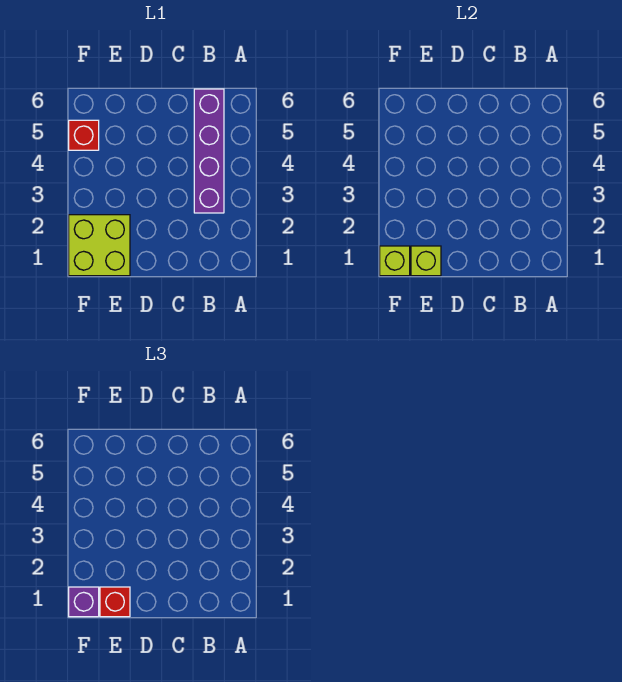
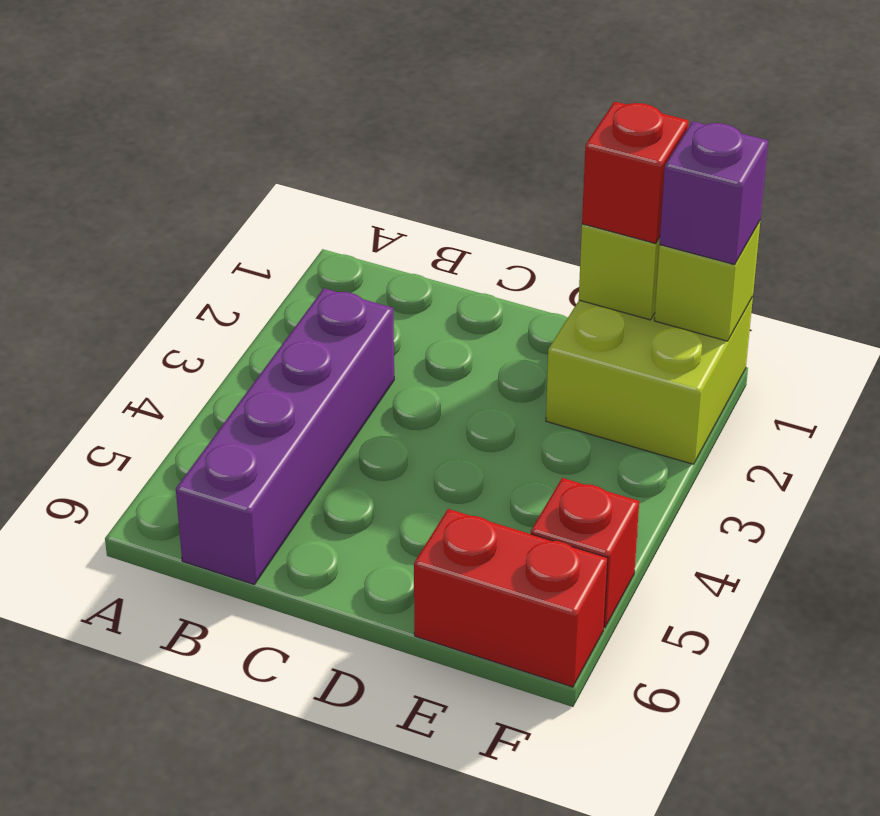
none -> red 1x2 brick [414,509,608,687]

